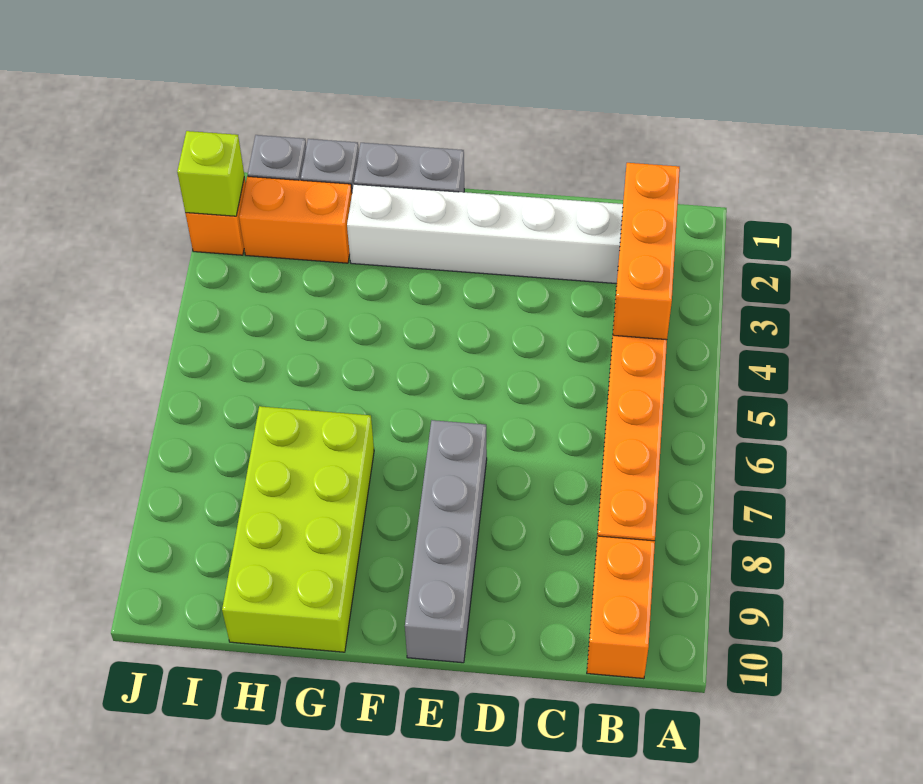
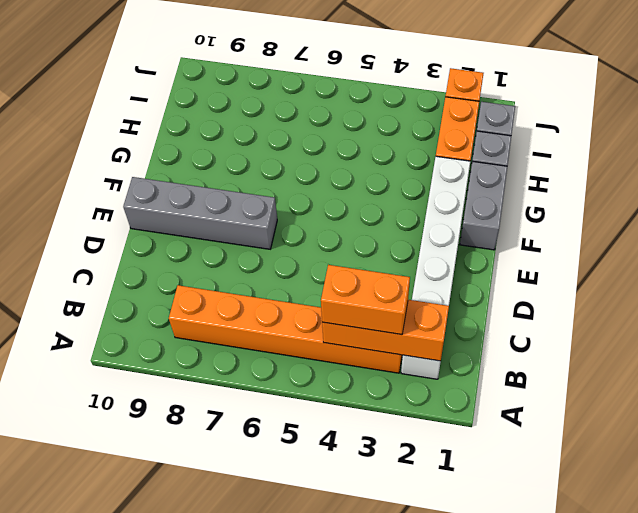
orange 1x2 brick [587,536,655,679] -> orange 1x2 brick moved to [321,265,410,335]
lime 2x4 brick [222,406,374,652] -> none
lime 1x1 brick [177,131,244,216] -> none

